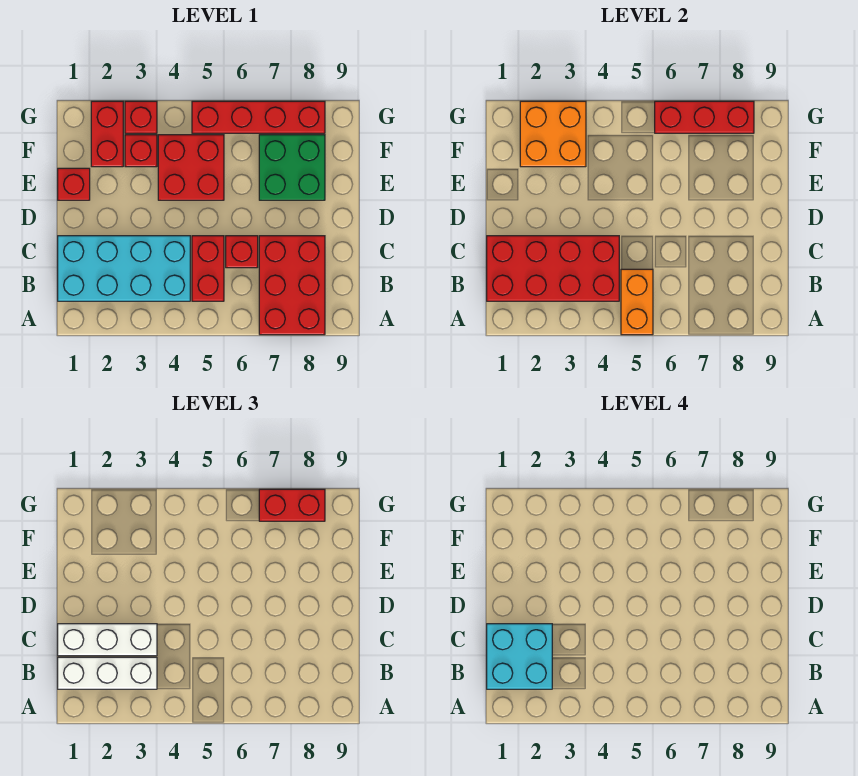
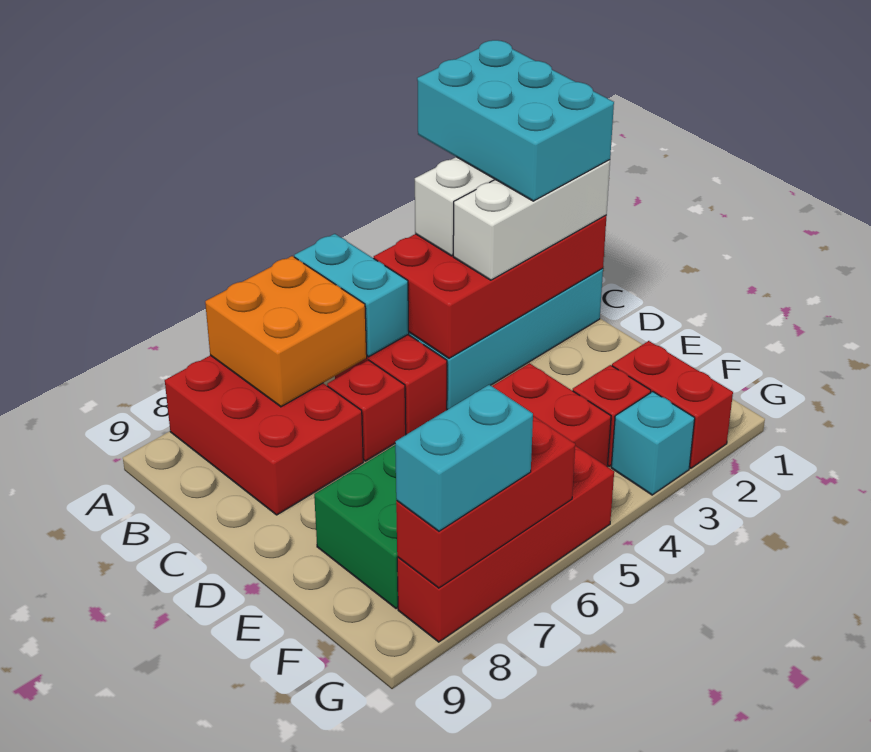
orange 1x2 brick [621,269,653,335] -> cyan 1x2 brick [294,234,409,357]
cyan 2x2 brick [487,624,552,689] -> cyan 2x3 brick [417,40,614,201]
red 1x1 brick [58,168,90,200] -> none
orange 2x2 brick [520,101,586,167] -> orange 2x2 brick moved to [205,256,367,407]
red 1x1 brick [125,101,157,133] -> cyan 1x1 brick [611,392,695,495]
red 1x2 brick [259,489,325,521] -> cyan 1x2 brick [395,385,533,531]

